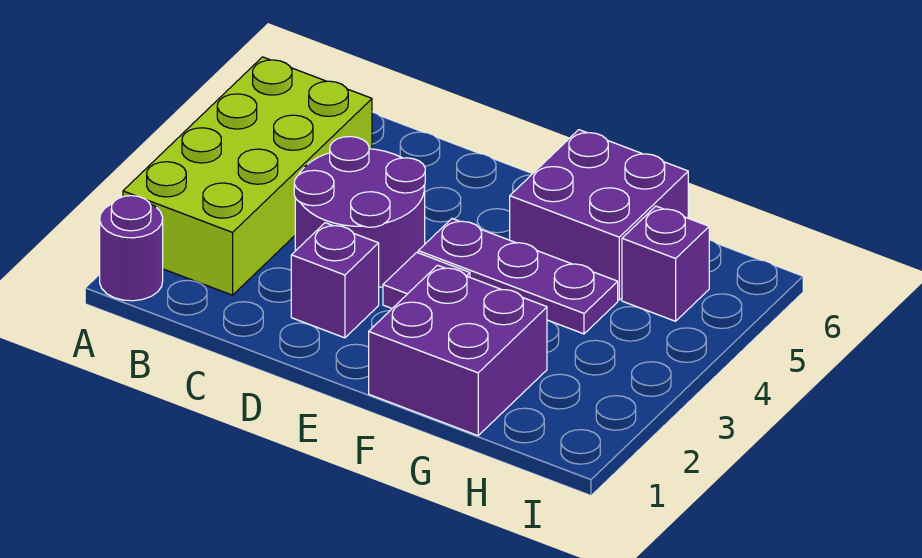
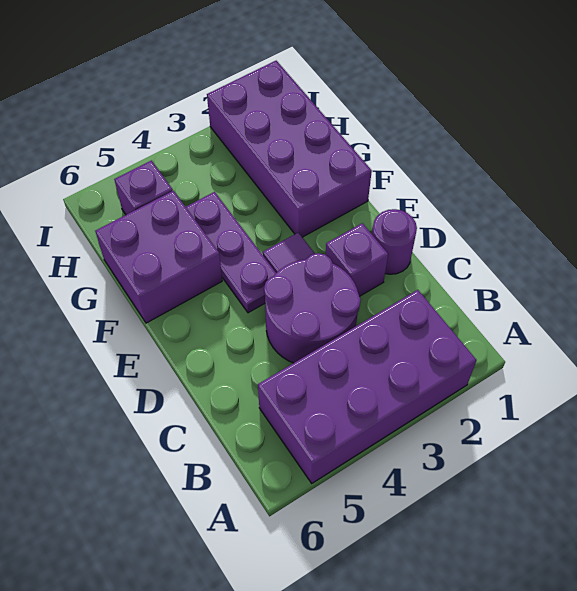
purple 1x1 round brick [100,196,163,301] -> purple 1x1 round brick moved to [372,209,417,274]
lime 2x4 brick [123,57,372,295] -> purple 2x4 brick [258,290,476,483]
purple 2x2 brick [369,265,547,436] -> purple 2x4 brick [207,61,372,237]

